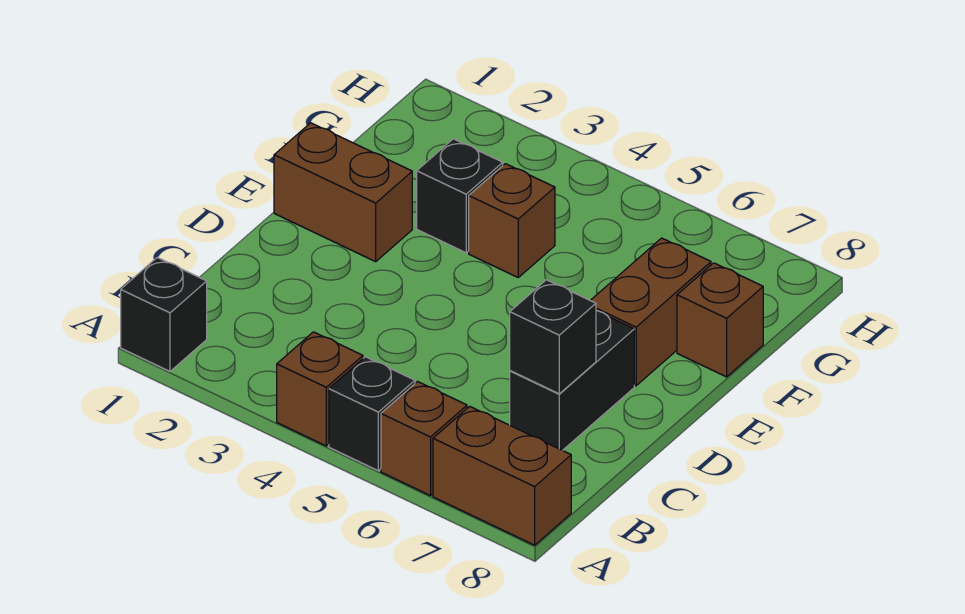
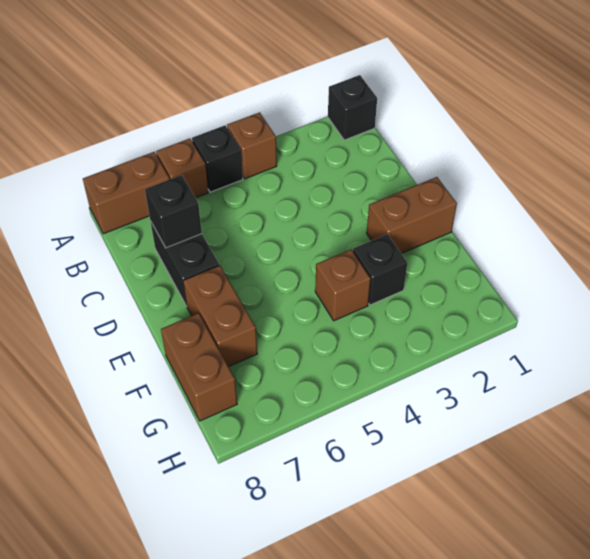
brown 1x1 brick [677,263,763,377] -> brown 1x2 brick [161,313,237,421]

